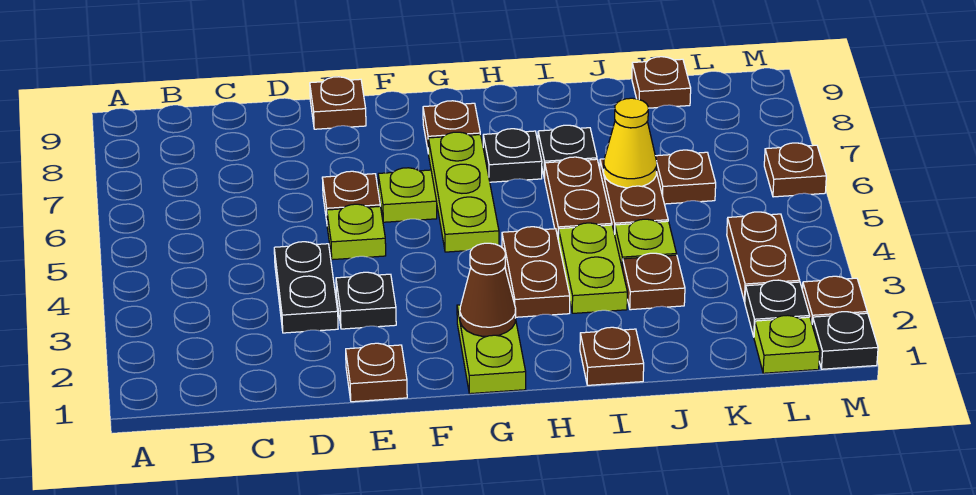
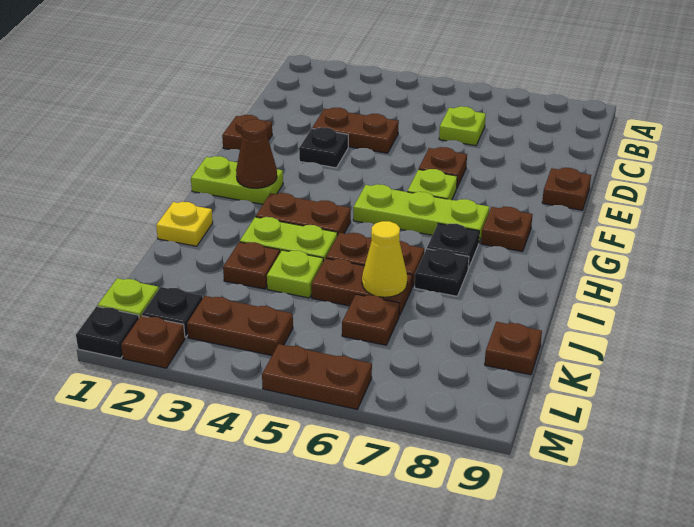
black 1x2 plate [274,242,338,333] -> brown 1x2 plate [312,108,399,153]
lime 1x1 plate [327,204,386,260] -> lime 1x1 plate moved to [439,106,486,146]
brown 1x1 plate [580,327,644,385] -> yellow 1x1 plate [156,202,213,246]
brown 1x1 plate [764,143,826,197] -> brown 1x2 plate [262,344,372,409]

